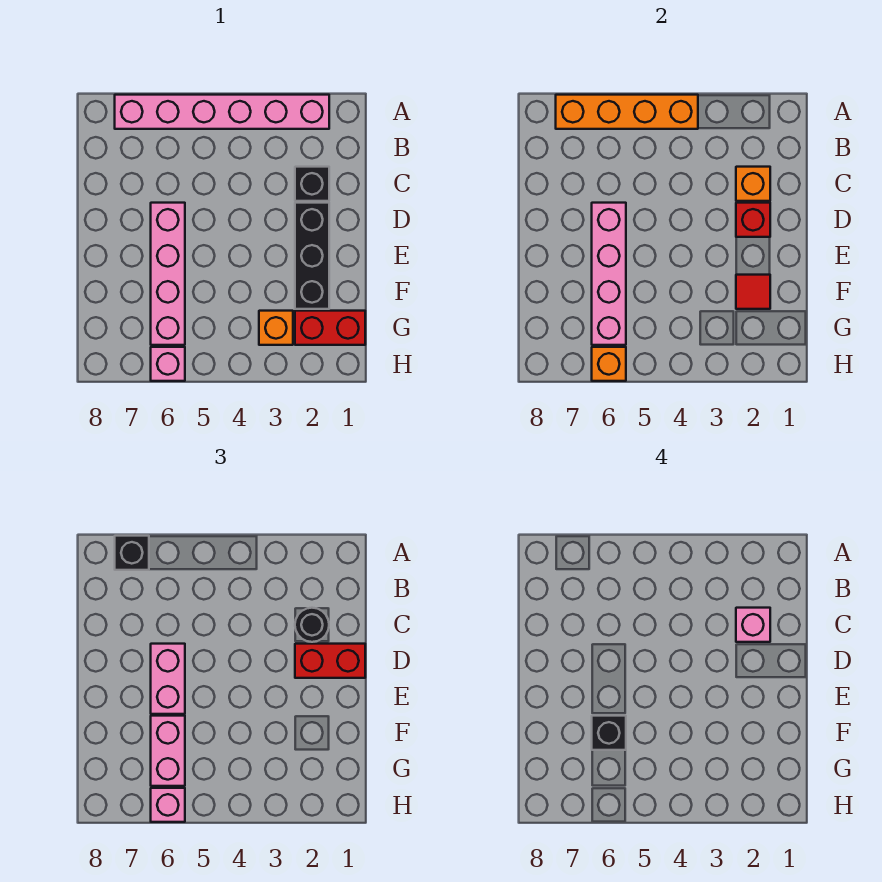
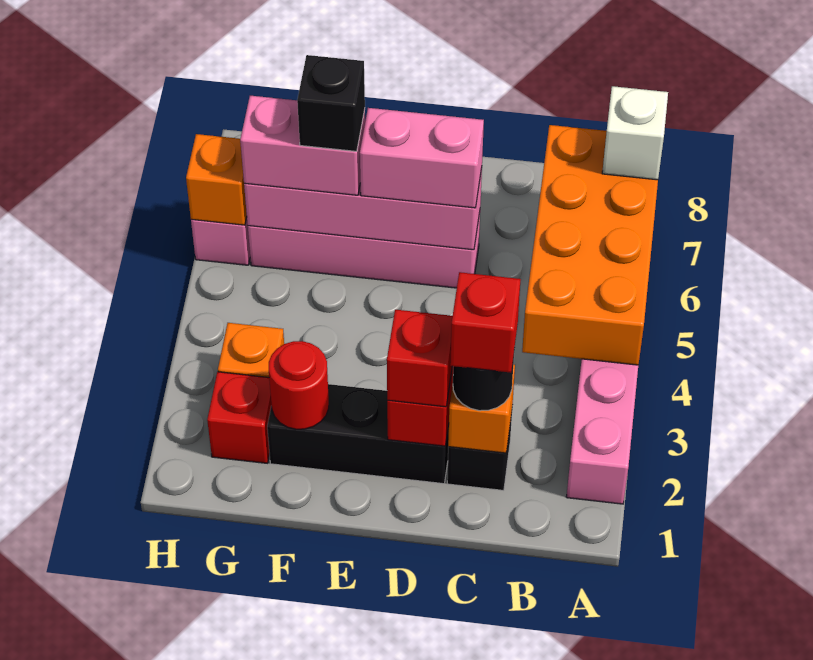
orange 1x4 brick [556,95,698,129] -> orange 2x4 brick [522,125,658,365]
black 1x1 brick [115,536,149,570] -> white 1x1 brick [602,86,668,180]
pink 1x1 brick [736,608,770,642] -> red 1x1 brick [450,272,521,373]
red 1x2 brick [295,644,365,678] -> red 1x1 brick [387,310,452,407]
red 1x1 tile [736,275,770,309] -> red 1x1 round brick [269,341,329,429]
red 1x2 brick [295,311,365,345] -> red 1x1 brick [207,372,271,463]
pink 1x1 brick [151,788,185,822] -> none

